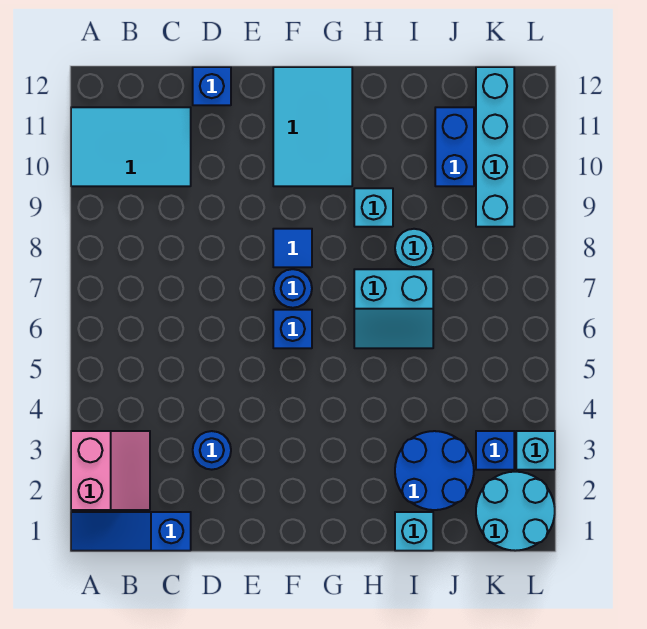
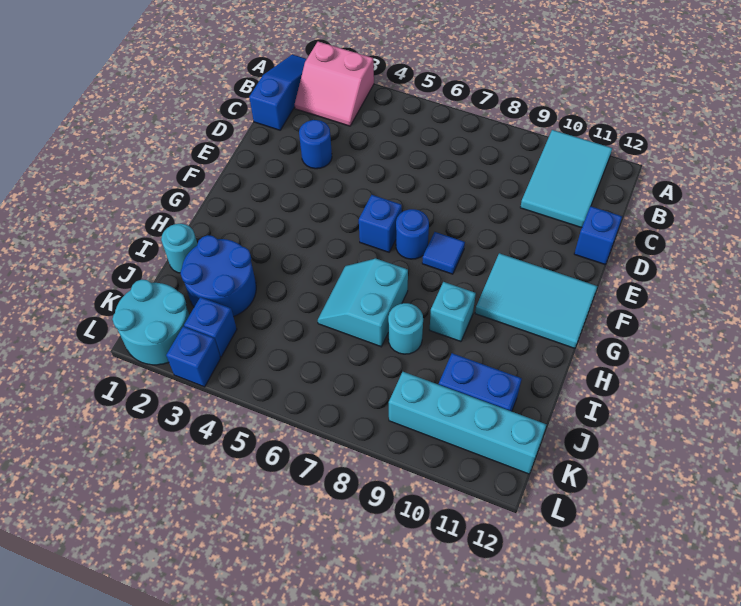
cyan 1x1 brick [395,512,433,551] -> cyan 1x1 round brick [161,224,197,273]
cyan 1x1 brick [516,431,555,470] -> blue 1x1 brick [166,326,221,387]

